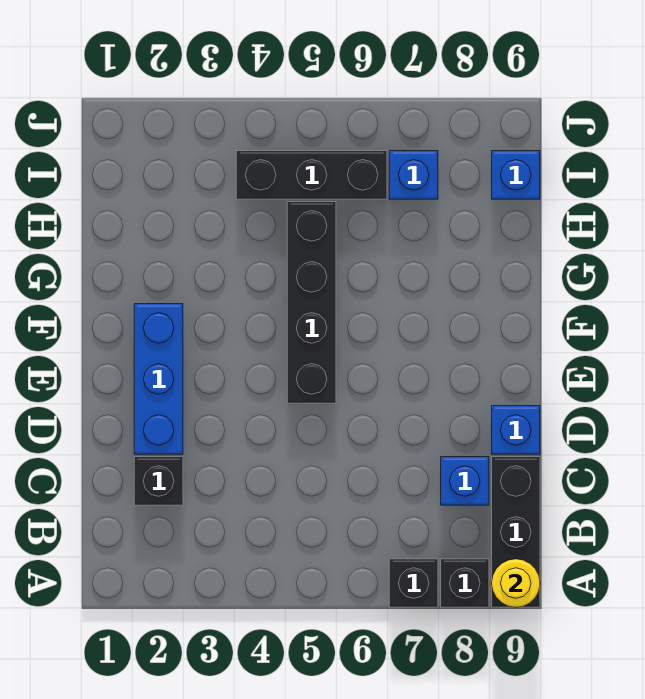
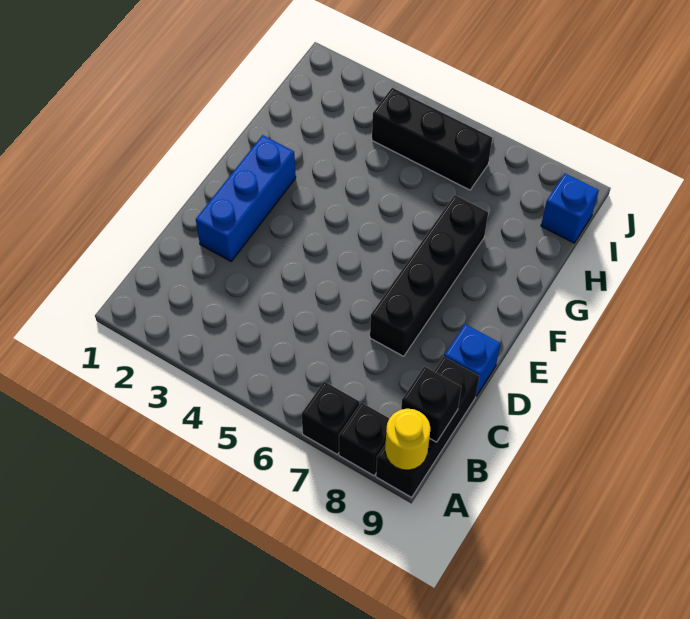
black 1x1 brick [134,457,183,505] -> black 1x1 brick moved to [401,366,461,442]
blue 1x1 brick [441,457,489,505] -> none
black 1x4 brick [287,202,336,403] -> black 1x4 brick moved to [370,195,488,356]
blue 1x1 brick [389,151,438,199] -> none

